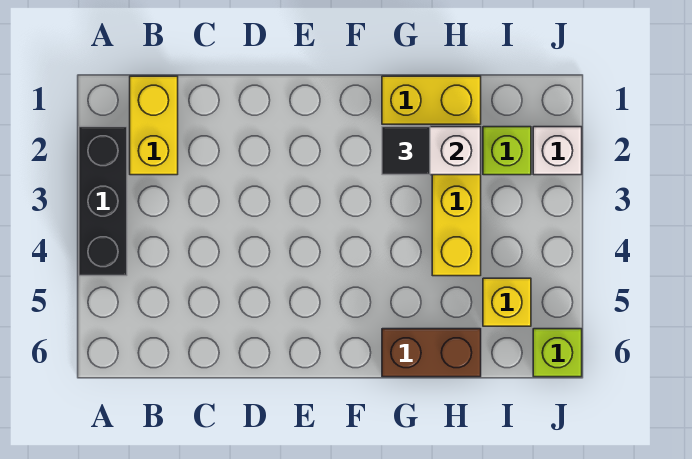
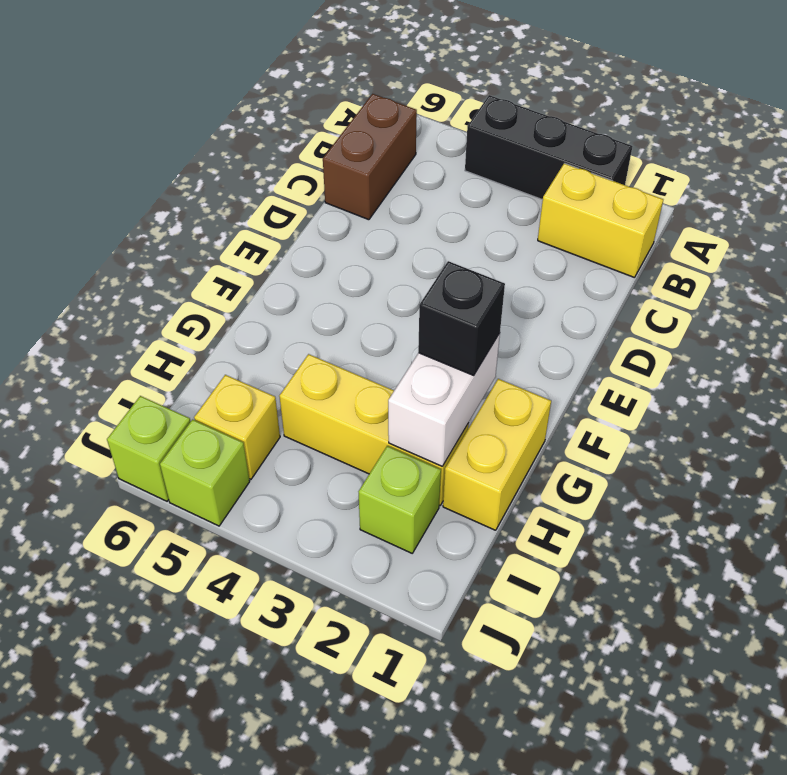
black 1x1 tile [382,127,430,175] -> black 1x1 brick [418,261,505,375]
brown 1x2 brick [382,329,481,377] -> brown 1x2 brick moved to [323,94,417,220]
white 1x1 brick [533,127,582,175] -> none
none -> lime 1x1 brick [160,420,250,526]

